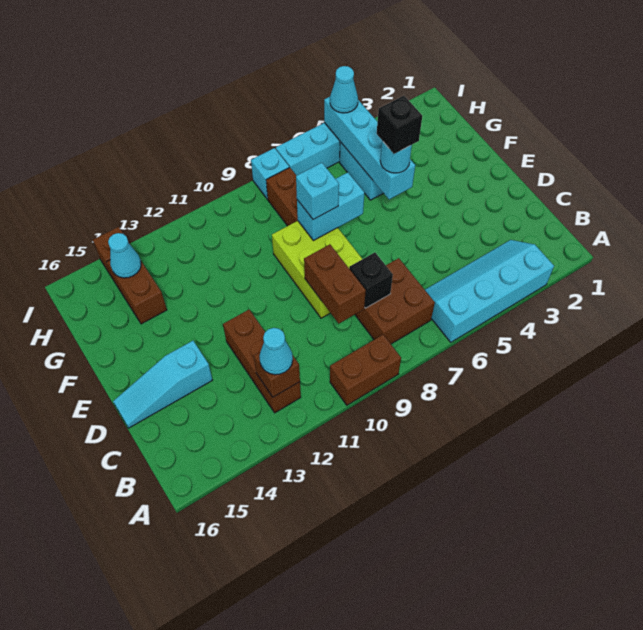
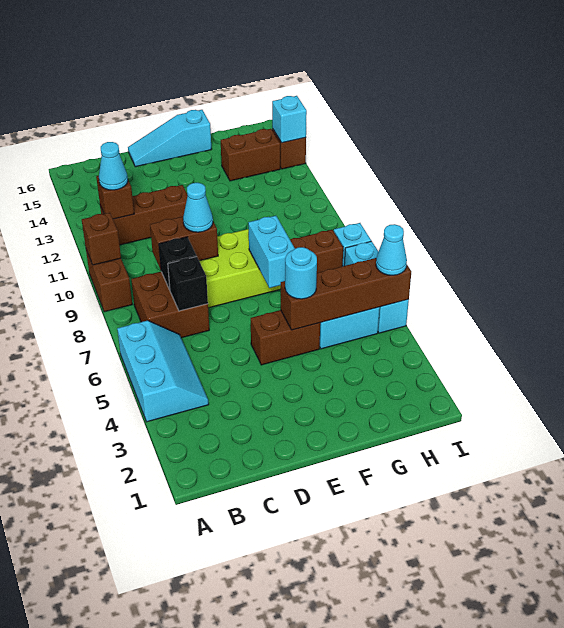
cyan 2x4 slope [425,240,554,342] -> cyan 2x3 slope [117,320,209,422]
none -> brown 1x1 brick [82,213,121,265]
cyan 1x3 slope [113,341,212,428] -> cyan 1x3 slope turned to [128,110,212,167]
none -> brown 1x2 brick [250,310,320,365]
cyan 1x4 brick [324,97,415,199] -> brown 1x4 brick [281,258,411,330]
black 1x1 brick [377,96,422,154] -> black 1x1 brick moved to [168,257,208,311]
cyan 1x1 brick [296,163,339,220] -> cyan 1x1 brick moved to [272,96,307,143]
cyan 1x1 cone [108,233,141,278] -> cyan 1x1 cone moved to [183,183,213,232]

